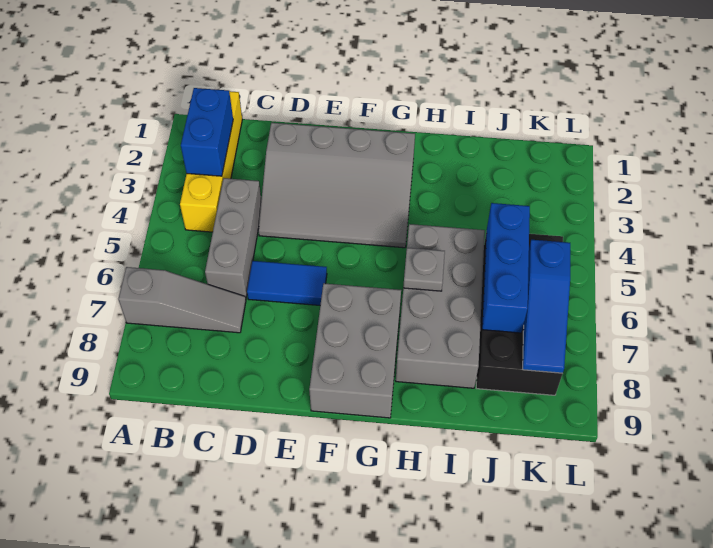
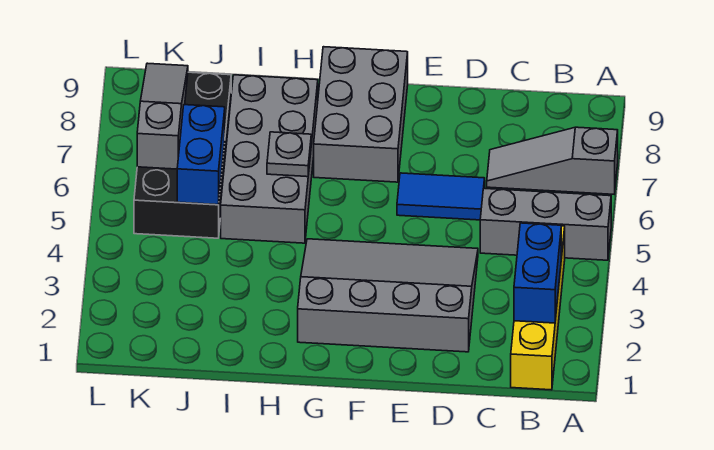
grey 1x3 brick [205,178,261,298] -> grey 1x3 brick turned to [480,188,611,260]
blue 1x3 brick [482,203,530,333] -> blue 1x2 brick [177,105,225,205]
blue 1x3 slope [523,240,570,373] -> grey 1x3 slope [137,63,188,169]

